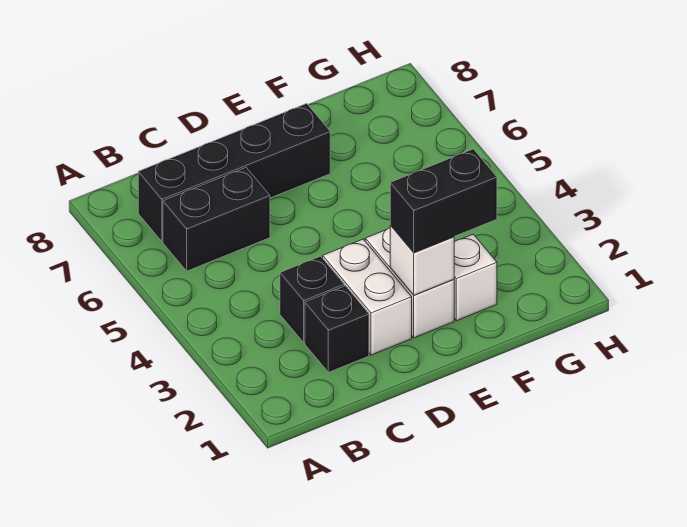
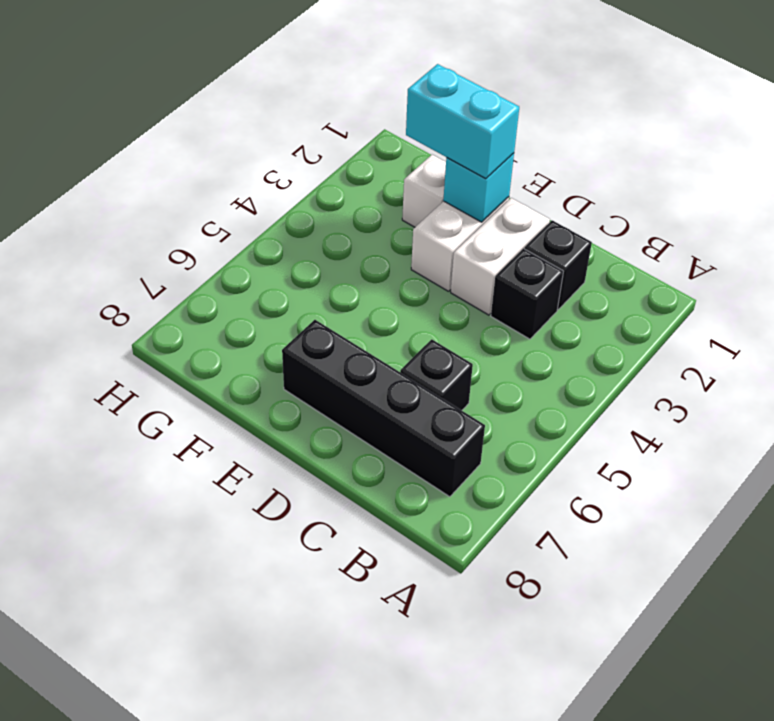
black 1x2 brick [163,168,270,271] -> black 1x1 brick [400,339,473,410]
white 1x1 brick [390,225,454,295] -> cyan 1x1 brick [443,153,514,222]
black 1x2 brick [390,149,497,253] -> cyan 1x2 brick [406,64,519,179]

